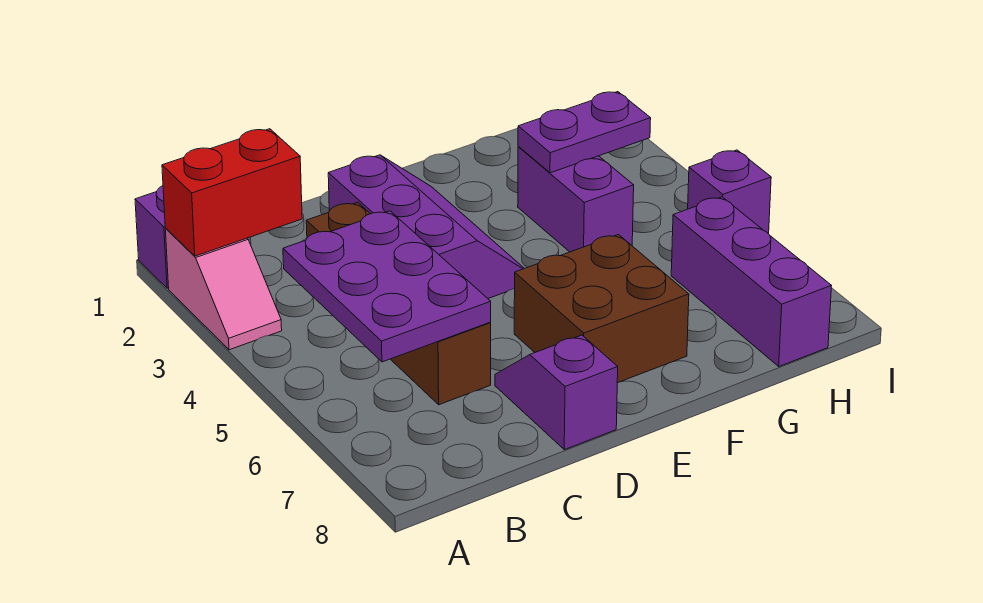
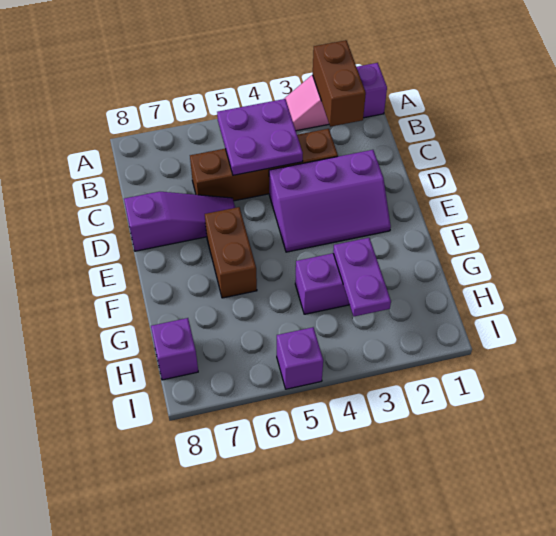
red 1x2 brick [162,129,302,256] -> brown 1x2 brick [313,40,366,127]
purple 2x3 plate [283,211,491,362] -> purple 2x2 plate [217,99,303,175]
purple 1x2 slope [495,335,618,450] -> purple 1x3 slope [124,192,235,251]
brown 2x2 brick [514,235,689,383] -> brown 1x2 brick [205,207,257,298]
purple 1x3 brick [671,197,831,366] -> purple 1x1 brick [151,318,198,380]

